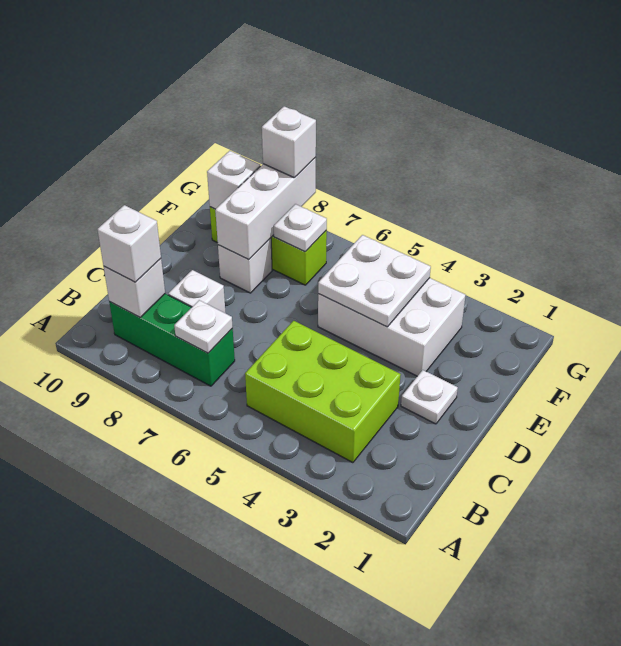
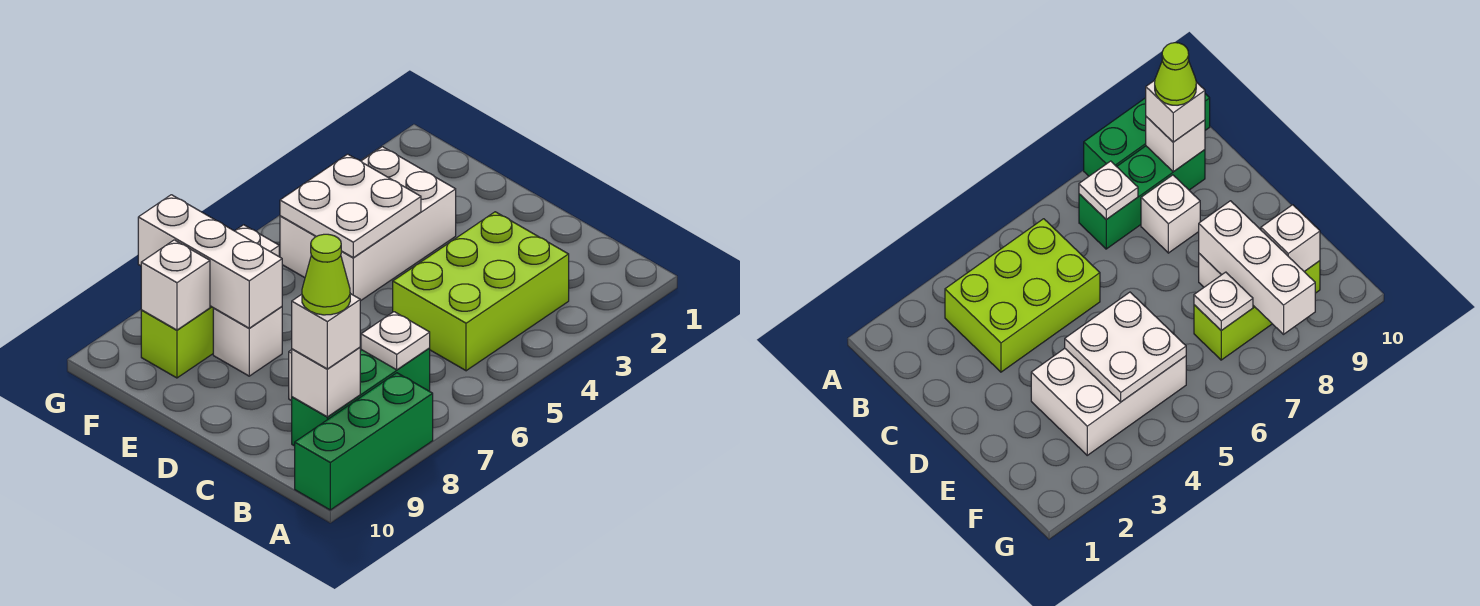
none -> green 1x3 brick [295,373,433,510]
none -> lime 1x1 cone [302,234,350,315]
white 1x1 plate [401,370,458,424] -> none
white 1x1 brick [262,106,316,177] -> none

